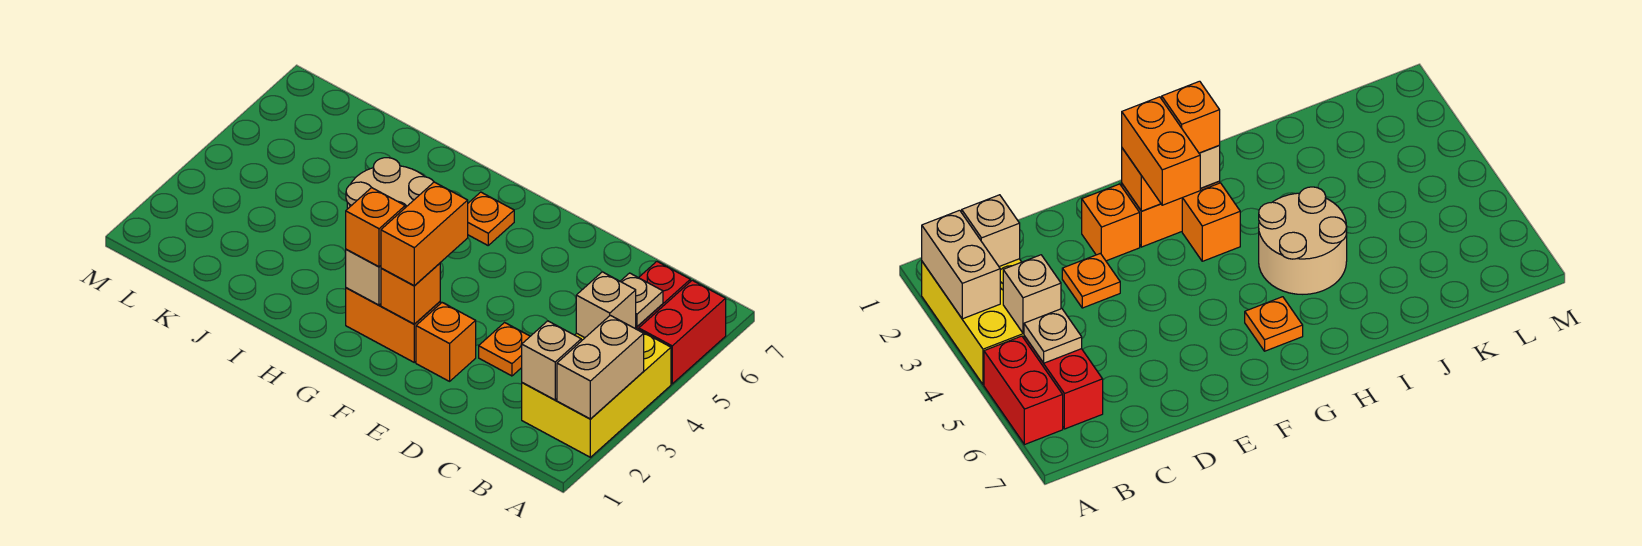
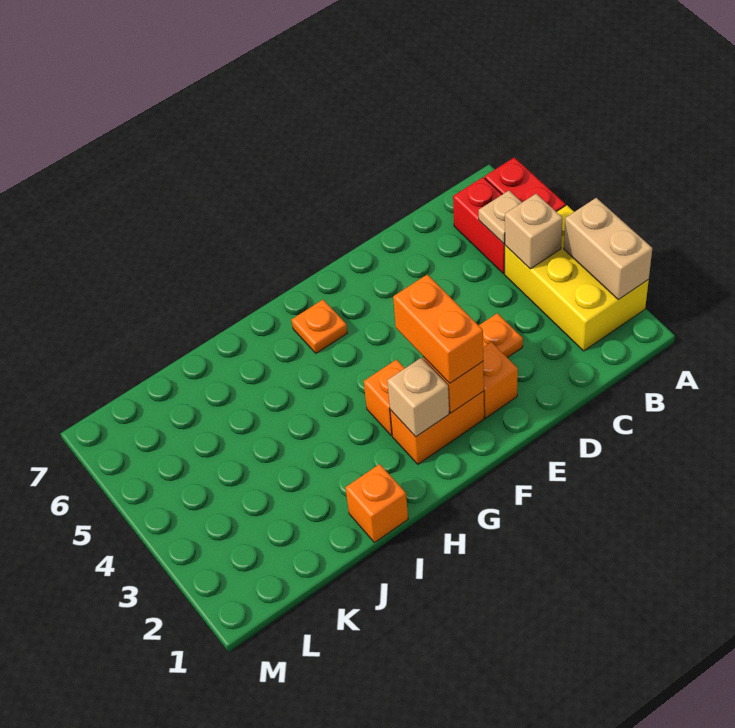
tan 1x1 brick [522,321,581,400] -> none
orange 1x1 brick [346,188,405,267] -> orange 1x1 brick moved to [345,464,408,543]
tan 2x2 round brick [346,158,434,209] -> none

